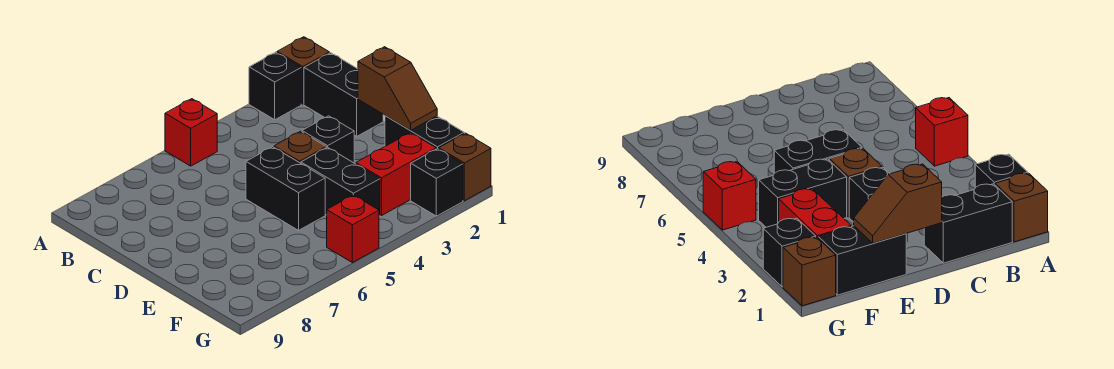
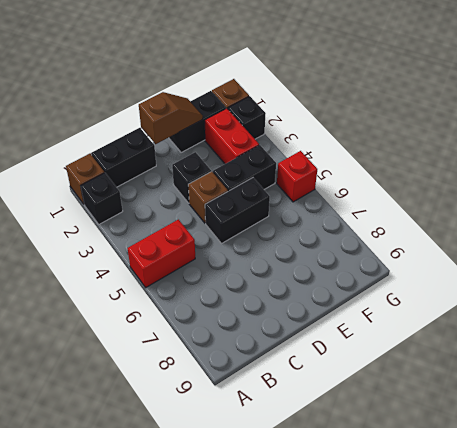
red 1x1 brick [165,99,217,166] -> red 1x2 brick [128,219,195,287]

